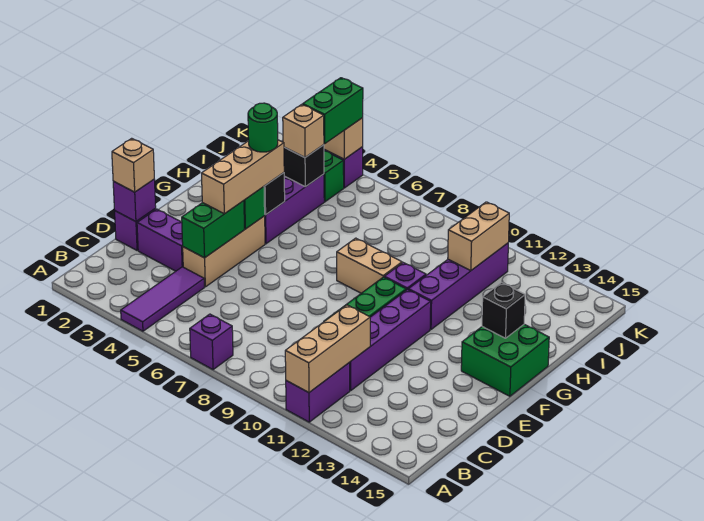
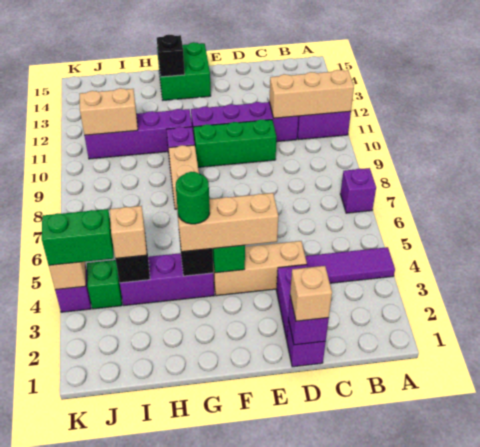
green 1x2 brick [182,201,244,258] -> none

